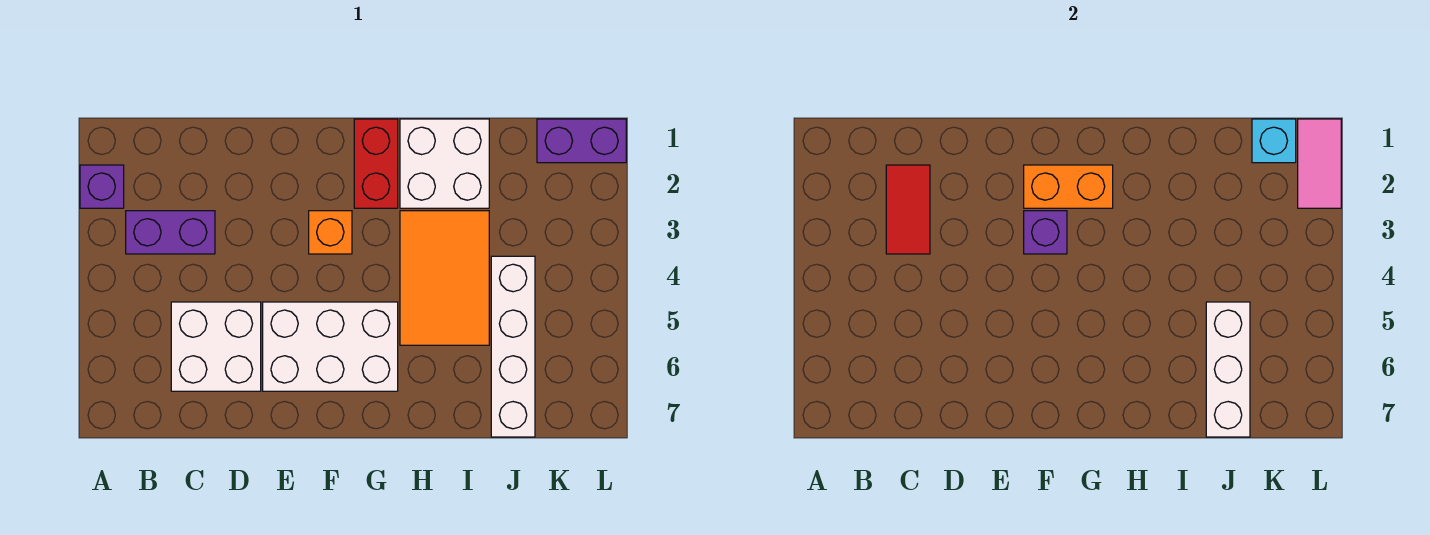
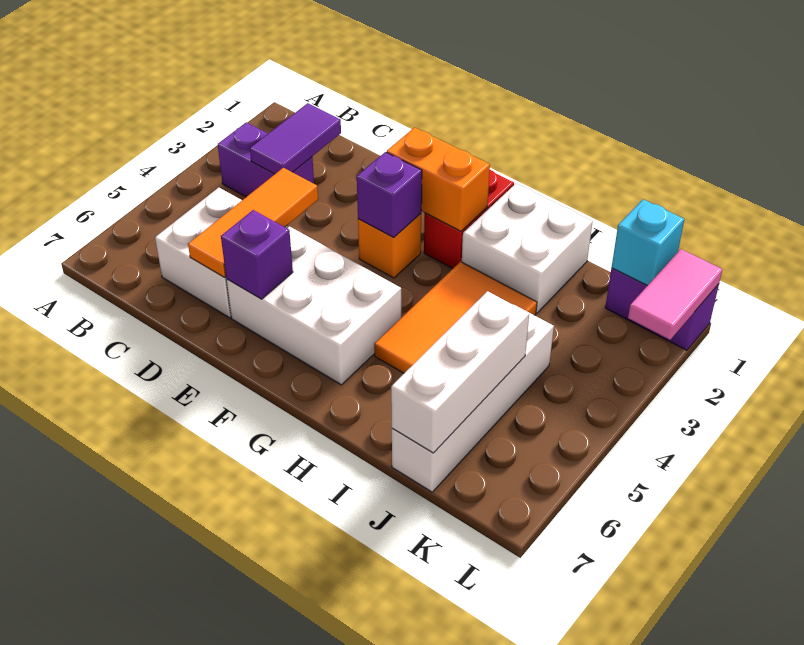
purple 1x1 brick [80,165,124,208] -> purple 1x1 brick moved to [221,210,293,299]
red 1x2 tile [886,165,930,254] -> purple 1x2 tile [250,103,341,174]
none -> orange 1x3 tile [188,168,318,277]

